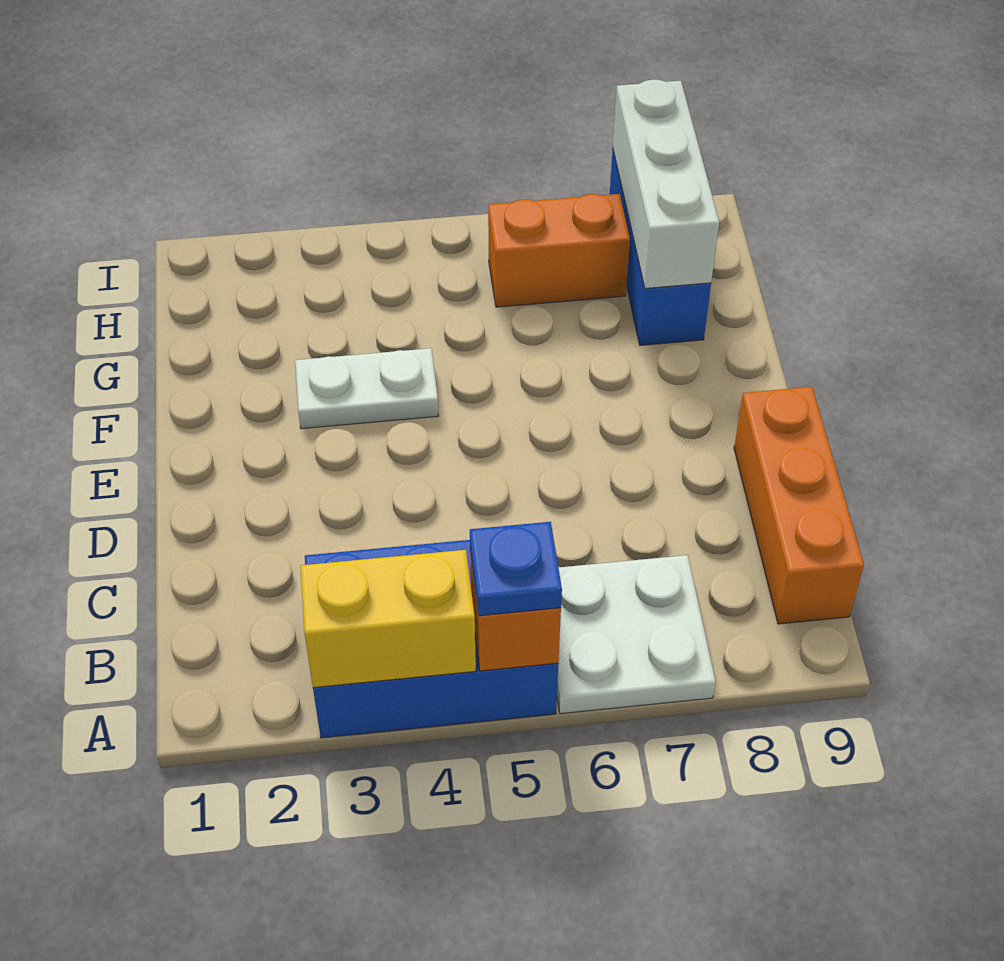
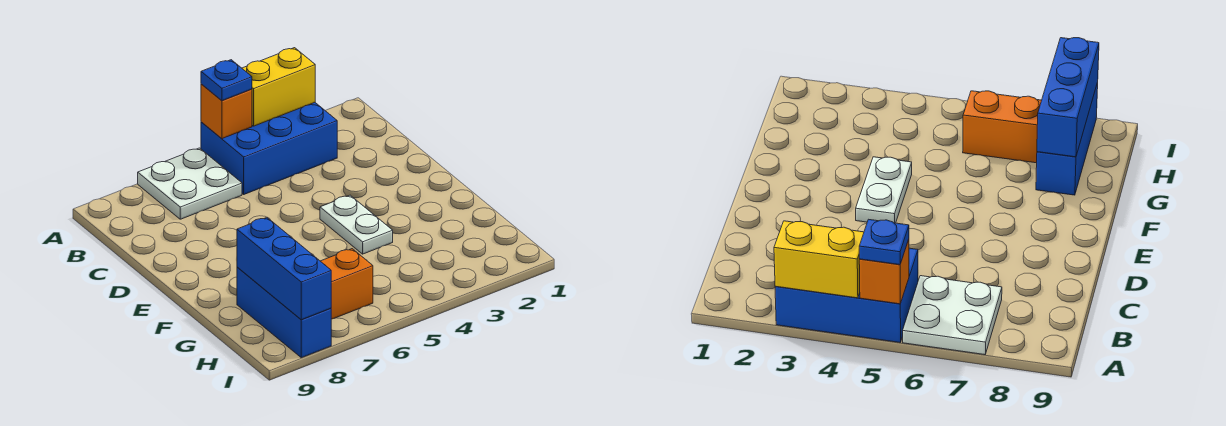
orange 1x3 brick [734,387,864,624] -> none
white 1x2 plate [295,348,439,429] -> white 1x2 plate turned to [320,195,393,254]
white 1x3 brick [613,80,719,289] -> blue 1x3 brick [237,218,331,320]

